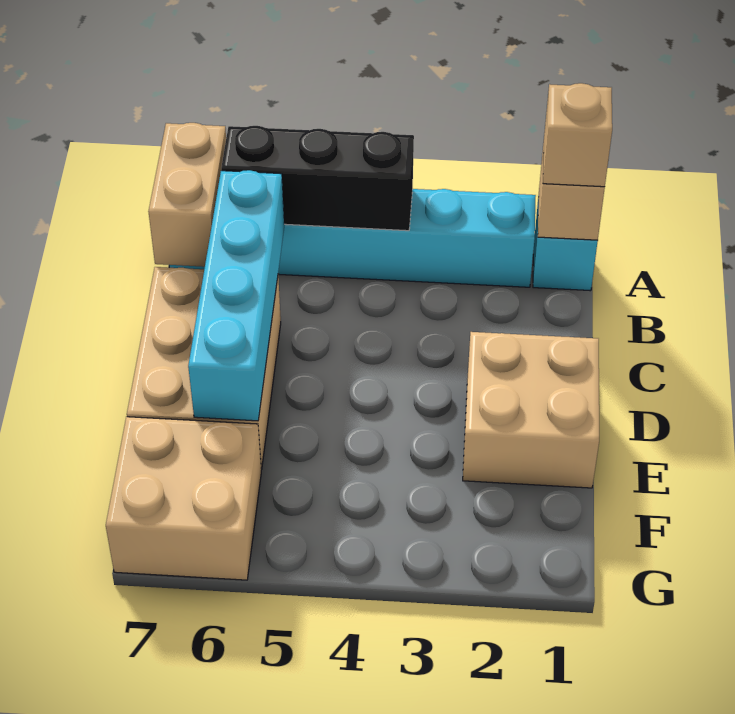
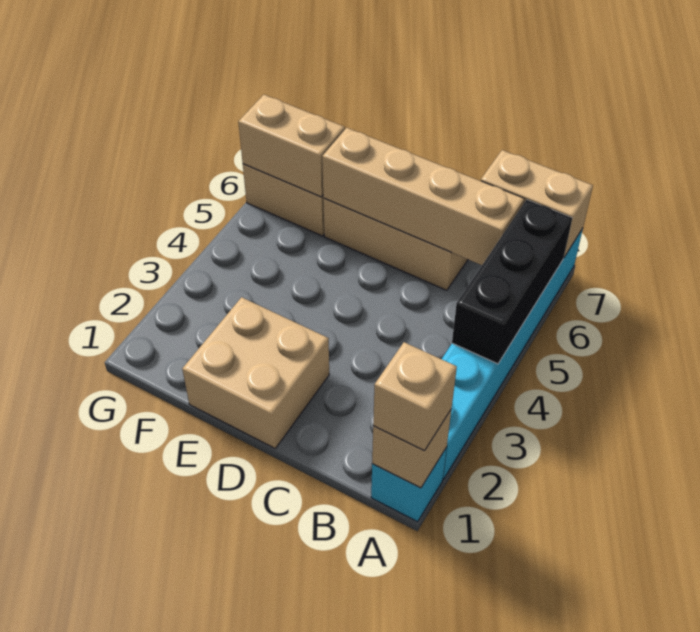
cyan 1x4 brick [188,170,284,421] -> tan 1x4 brick [322,128,524,265]
none -> tan 1x2 brick [238,95,345,197]

